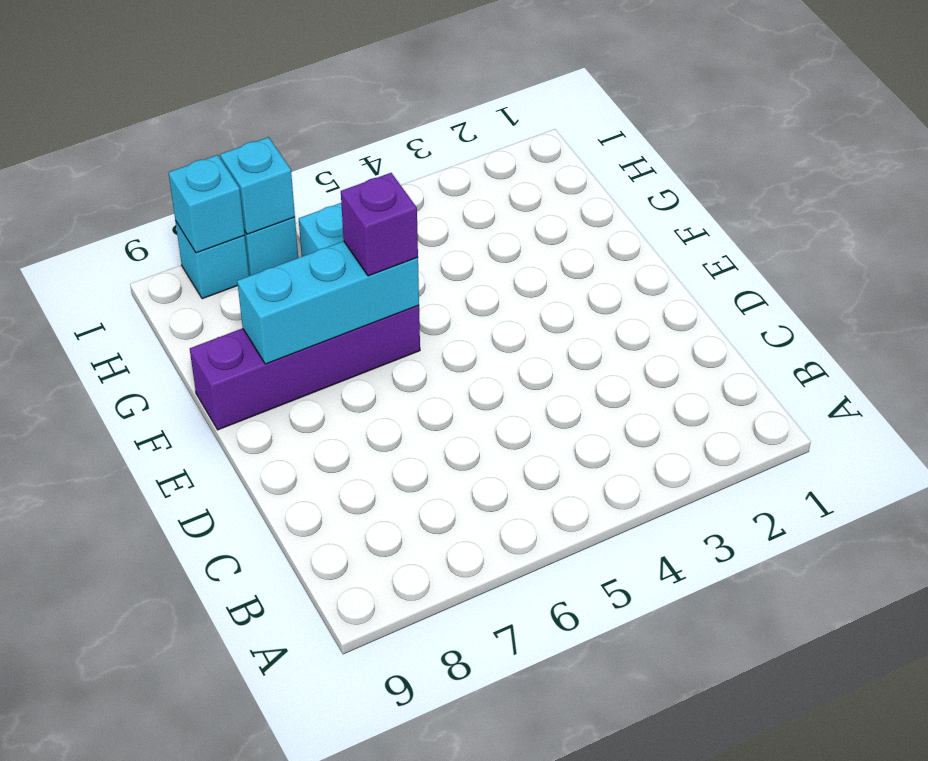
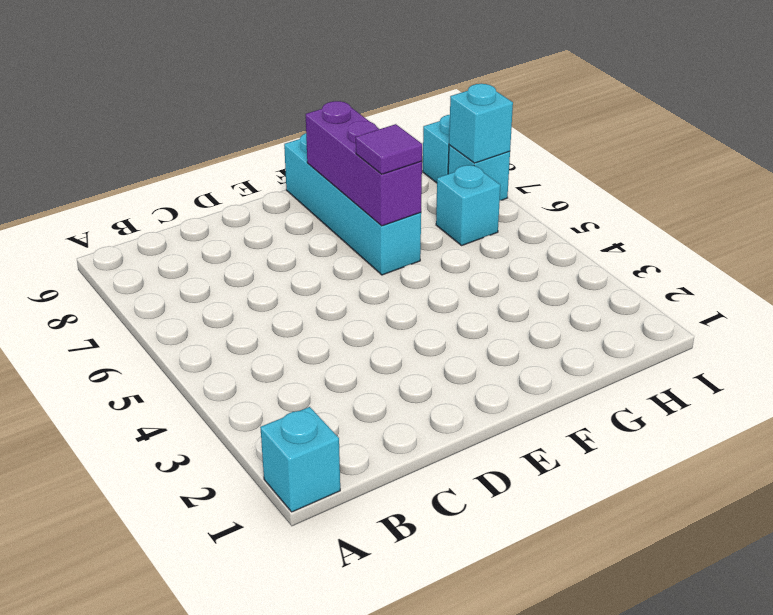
purple 1x4 brick [190,305,420,430] -> cyan 1x4 brick [284,133,421,275]
cyan 1x3 brick [237,241,419,364] -> purple 1x3 brick [306,101,422,226]
purple 1x1 brick [341,173,418,276] -> purple 1x1 tile [356,124,422,174]
cyan 1x1 brick [169,155,245,253] -> cyan 1x1 brick moved to [260,407,340,512]

